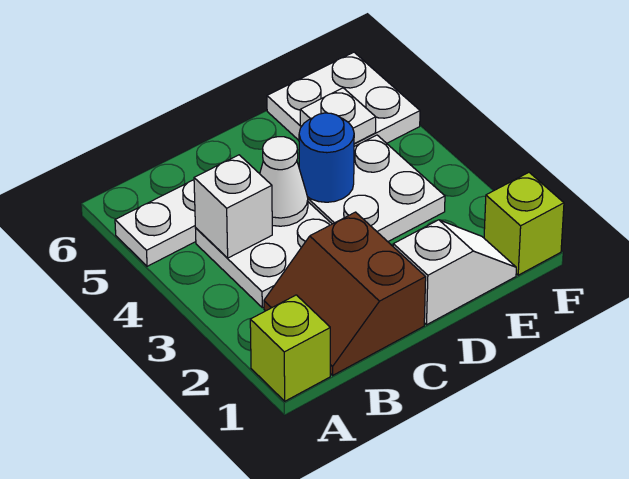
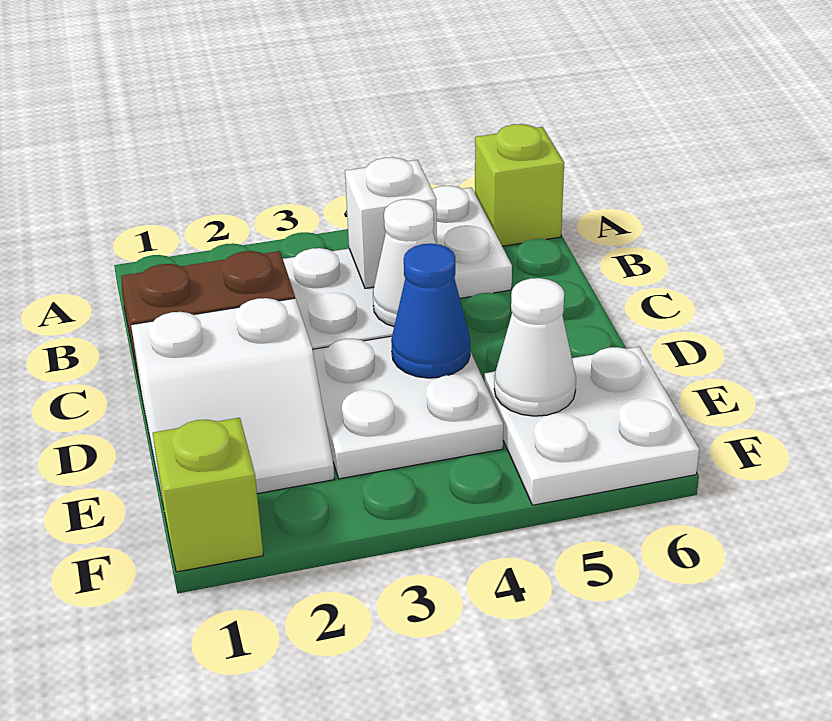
lime 1x1 brick [250,295,330,401] -> lime 1x1 brick moved to [475,124,564,246]
white 1x2 slope [393,220,516,325] -> white 2x2 slope [131,298,334,503]
blue 1x1 round brick [299,113,354,202] -> blue 1x1 cone [391,244,470,378]
white 1x1 plate [300,88,376,144] -> white 1x1 cone [494,278,576,416]

